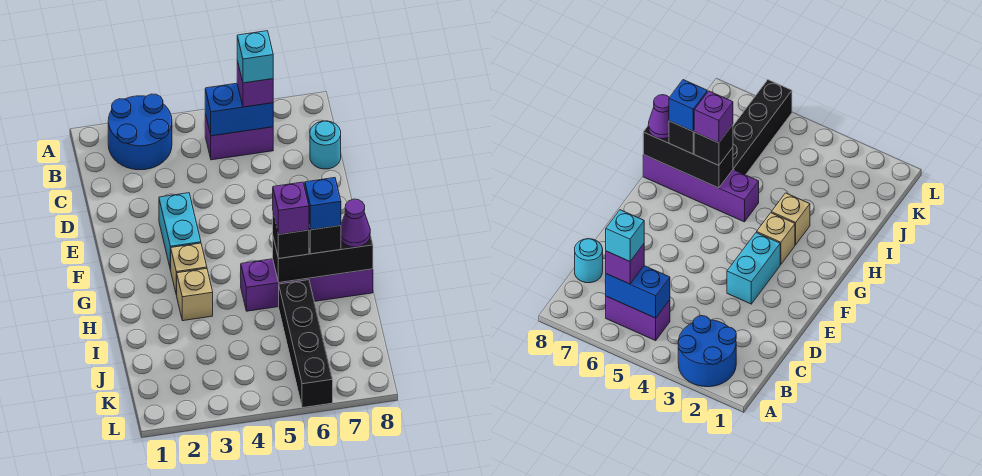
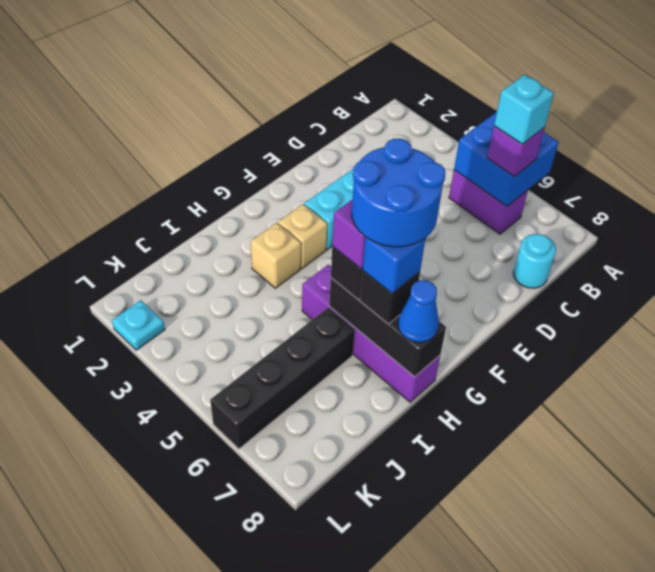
blue 2x2 round brick [108,94,172,170] -> blue 2x2 round brick moved to [352,139,445,247]
blue 1x2 brick [205,83,273,136] -> blue 2x2 brick [454,112,559,206]
purple 1x1 cone [341,199,370,247] -> blue 1x1 cone [398,280,439,342]
none -> cyan 1x1 plate [112,300,165,350]

